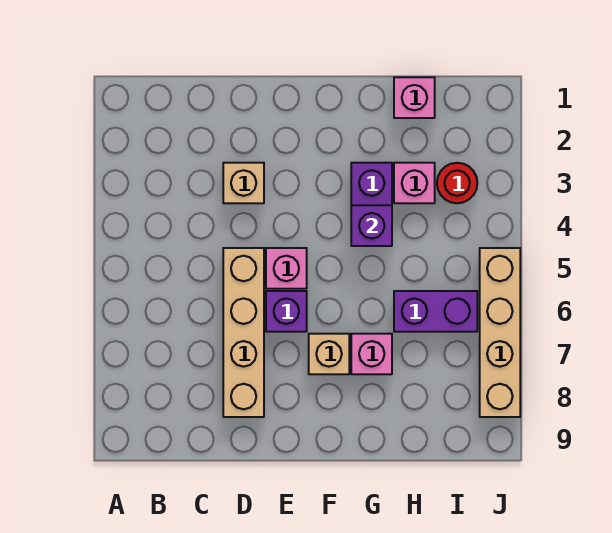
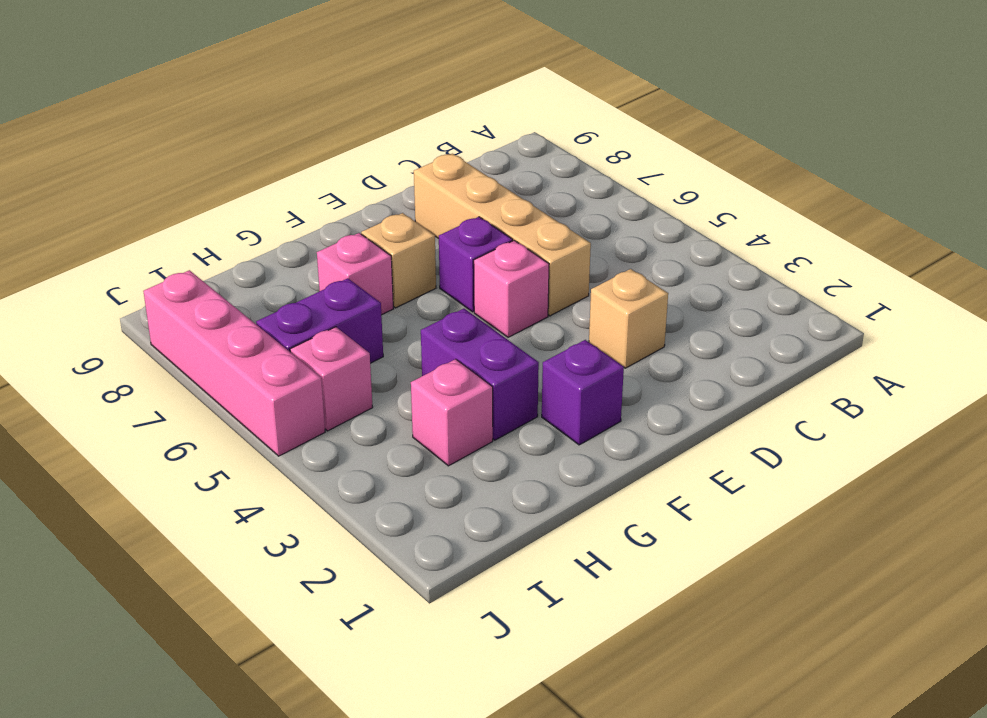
purple 1x1 brick [351,205,392,246] -> purple 1x1 brick moved to [542,340,624,445]
pink 1x1 brick [394,77,435,118] -> pink 1x1 brick moved to [290,327,373,431]
red 1x1 round brick [437,163,477,203] -> none
tan 1x4 brick [480,248,520,417] -> pink 1x4 brick [143,270,325,456]

